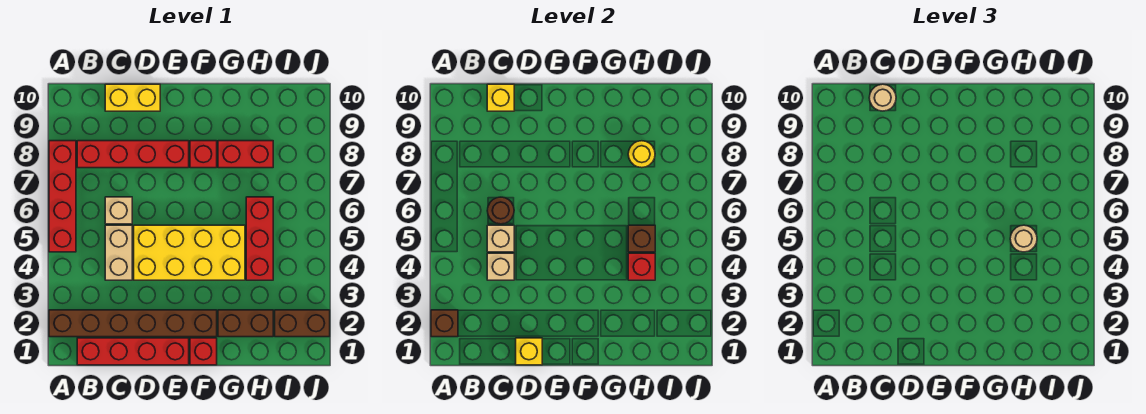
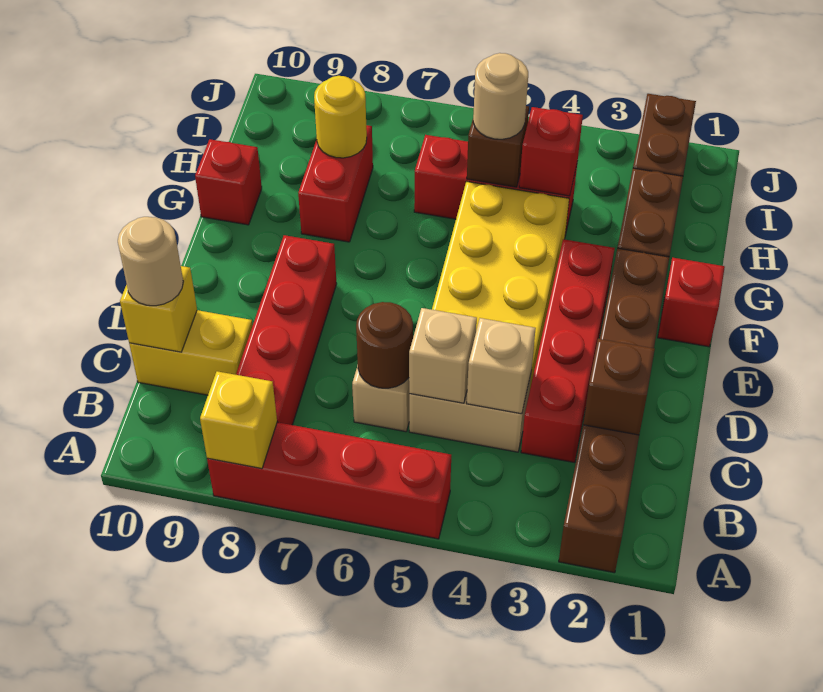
brown 1x1 brick [431,310,458,337] -> brown 1x1 brick moved to [583,339,655,435]
red 1x4 brick [77,338,189,365] -> red 1x4 brick moved to [521,239,615,463]
yellow 1x2 brick [105,84,160,111] -> yellow 1x2 brick turned to [129,310,253,395]
yellow 1x1 brick [516,338,542,365] -> yellow 1x1 brick moved to [200,371,277,469]
red 1x1 brick [190,141,217,168] -> red 1x1 brick moved to [195,139,262,225]

